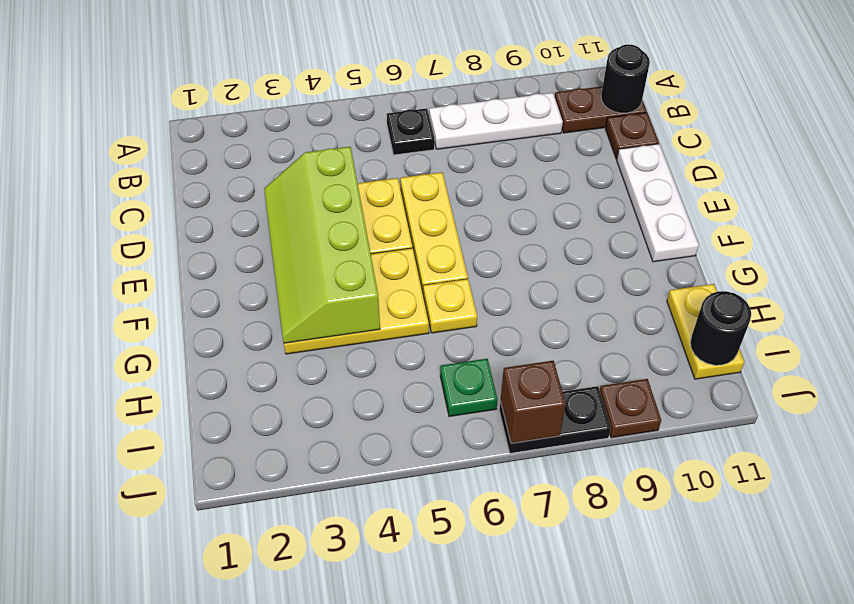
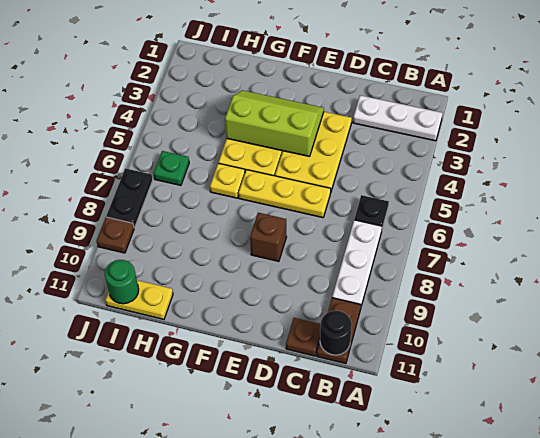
lime 2x4 slope [264,147,380,343] -> lime 2x3 slope [225,90,324,157]
white 1x3 plate [617,144,699,262] -> white 1x3 plate moved to [353,95,443,141]
black 1x1 round brick [690,291,751,365] -> green 1x1 round brick [105,260,139,304]
brown 1x1 brick [501,361,566,443] -> brown 1x1 brick moved to [250,213,287,261]

